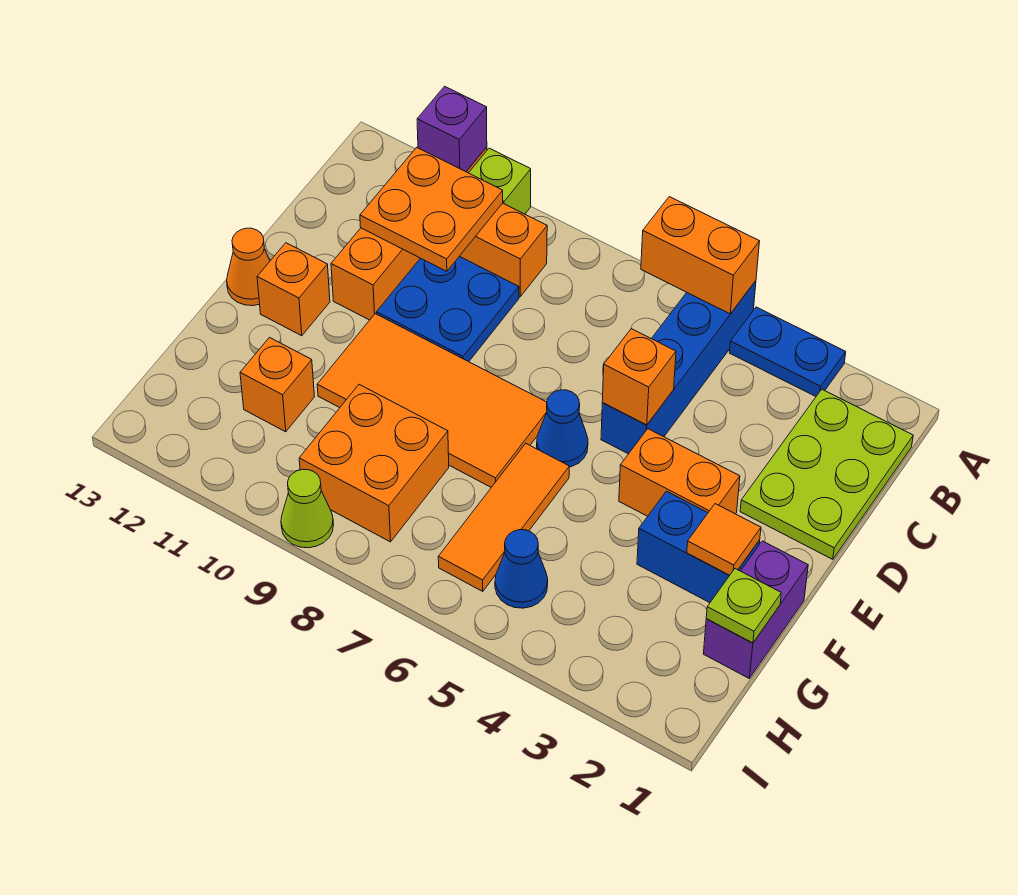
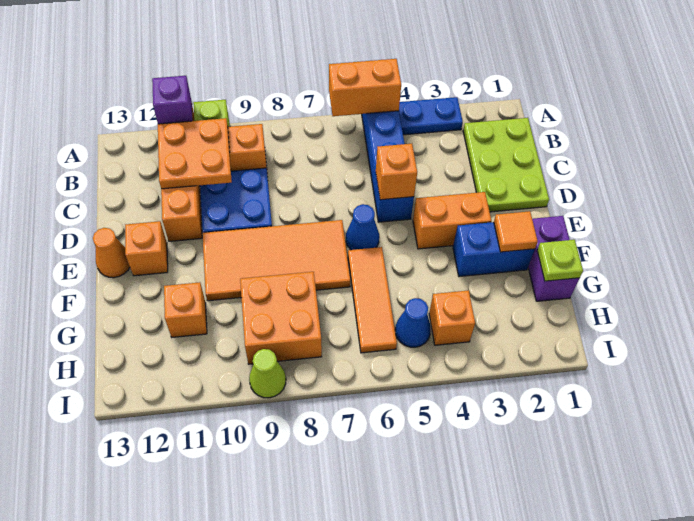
none -> orange 1x1 brick [429,290,475,345]

